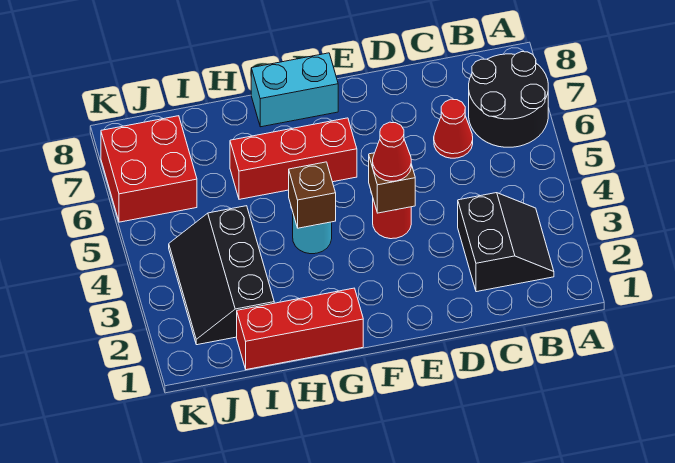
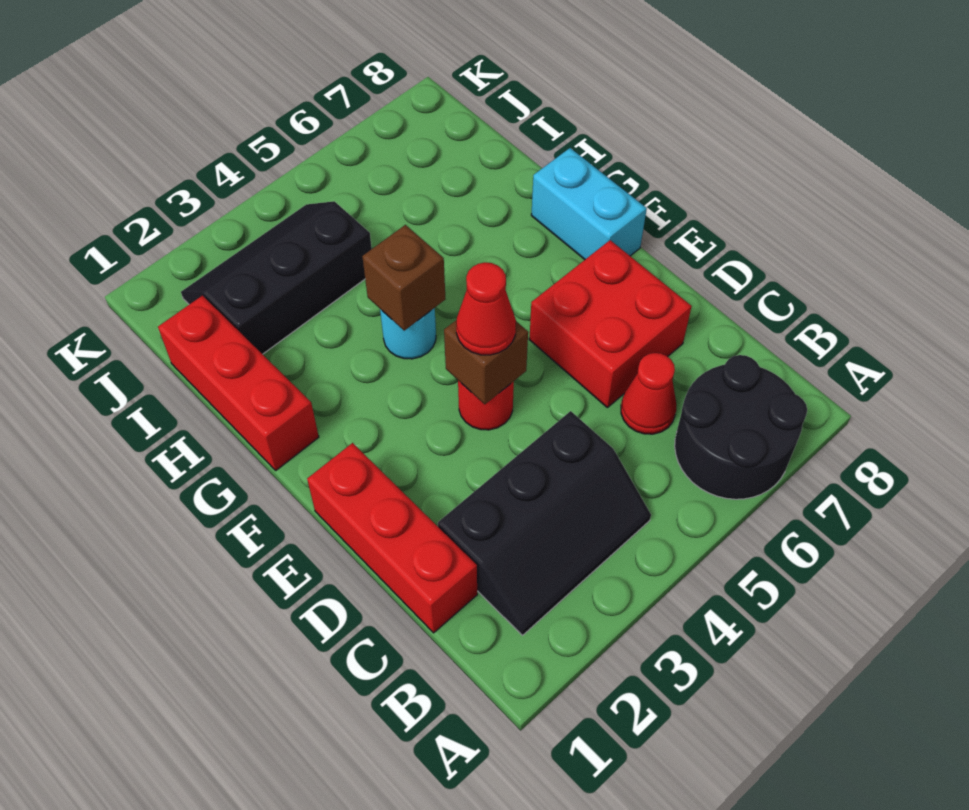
black 2x2 slope [458,193,554,292] -> black 2x3 slope [438,411,651,635]
red 1x3 brick [230,118,357,199] -> red 1x3 brick moved to [307,443,477,633]
red 2x2 brick [101,116,197,222] -> red 2x2 brick moved to [529,240,692,407]

